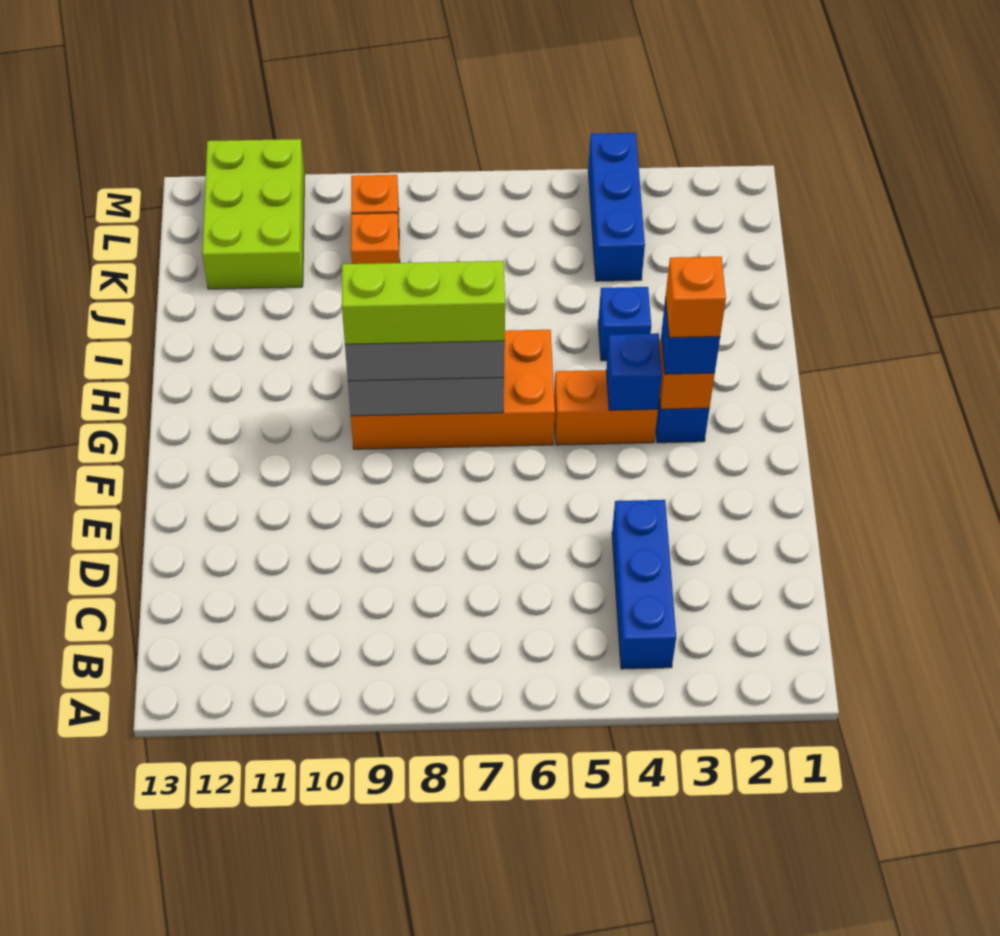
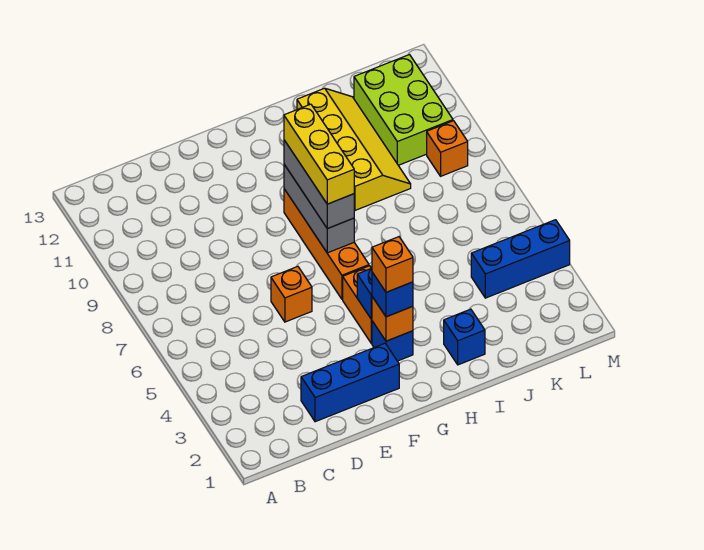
blue 1x3 brick [612,500,676,669] -> blue 1x3 brick moved to [301,343,399,422]
orange 2x4 brick [351,330,555,449] -> orange 1x4 brick [284,189,369,299]
lime 1x3 brick [342,261,505,344] -> yellow 1x3 brick [284,104,354,204]
blue 1x1 brick [598,287,651,361] -> blue 1x1 brick moved to [444,309,485,365]
none -> yellow 2x4 slope [297,88,411,210]
orange 1x1 brick [351,213,400,264] -> orange 1x1 brick moved to [271,266,312,322]
lime 2x3 brick [202,139,305,289] -> lime 2x3 brick turned to [354,55,453,165]

